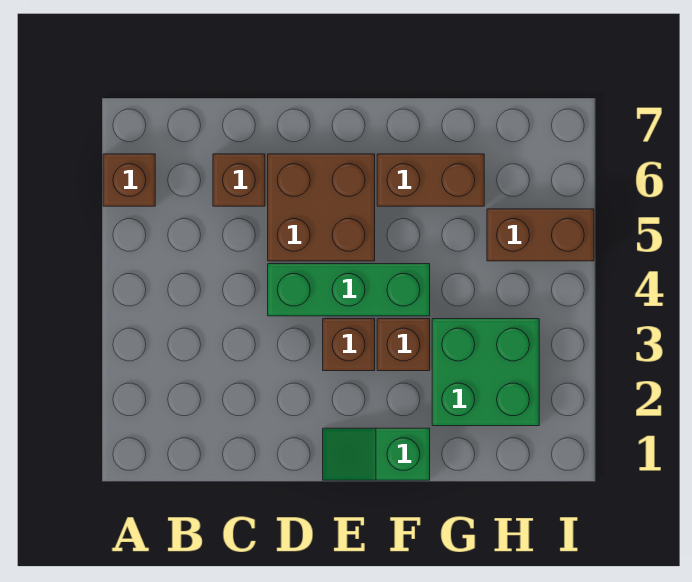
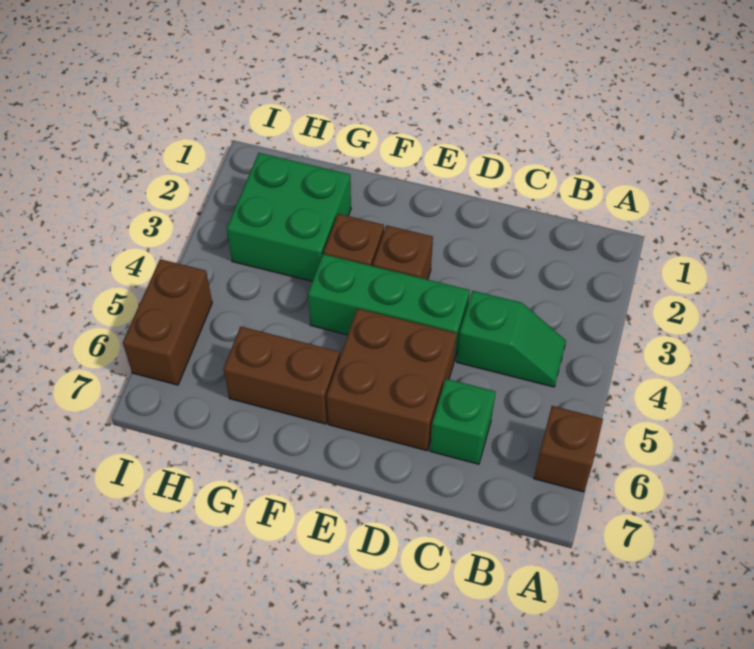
brown 1x1 brick [213,154,265,206] -> green 1x1 brick [430,379,496,464]
green 1x2 slope [323,428,430,480] -> green 1x2 slope moved to [457,291,566,387]
brown 1x2 brick [487,209,594,261] -> brown 1x2 brick turned to [123,259,212,385]

